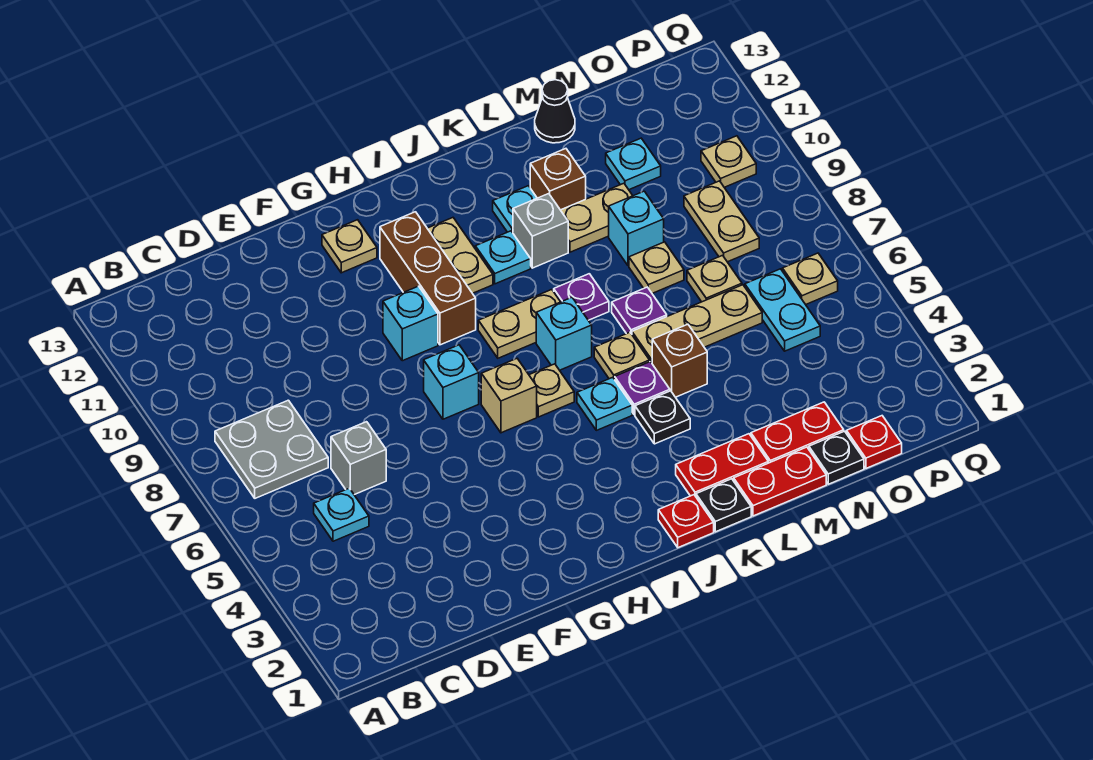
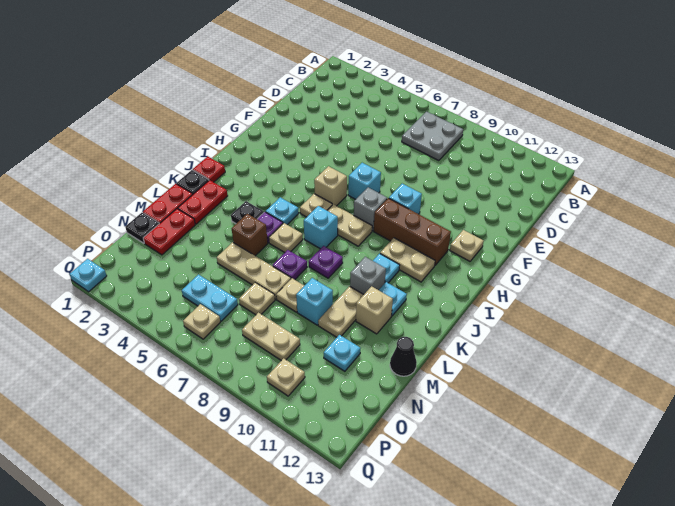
cyan 1x1 plate [314,488,369,541] -> cyan 1x1 plate moved to [70,259,107,292]
grey 1x1 brick [331,422,386,495] -> grey 1x1 brick moved to [354,187,387,231]
tan 1x2 plate [478,290,560,358] -> tan 1x2 plate turned to [327,204,372,246]
tan 1x3 plate [632,285,762,363] -> tan 1x3 plate turned to [217,242,291,299]
brown 1x1 brick [530,149,586,210] -> tan 1x1 brick [356,286,393,334]
red 1x1 plate [846,416,902,468] -> none

